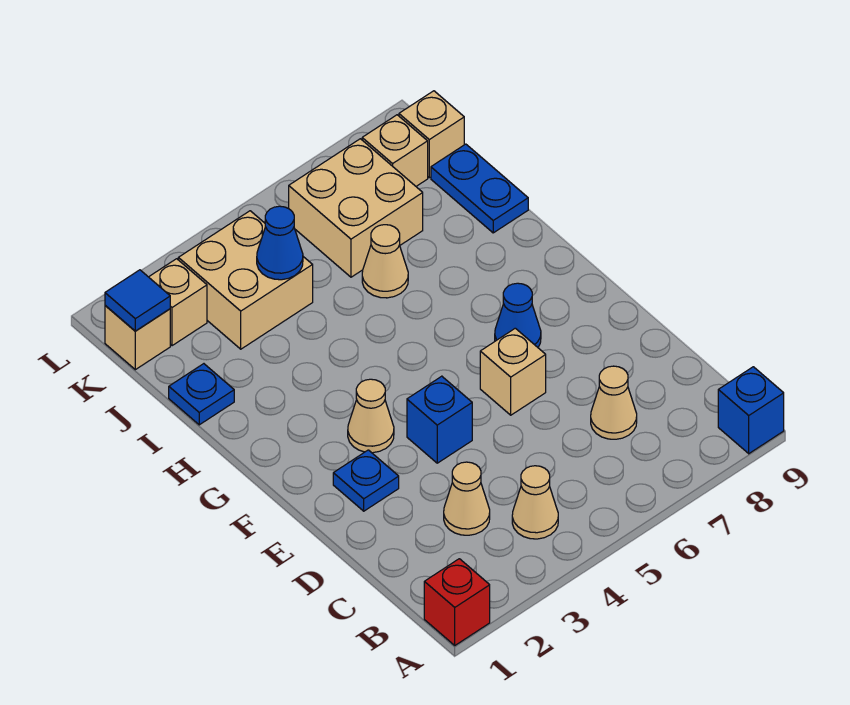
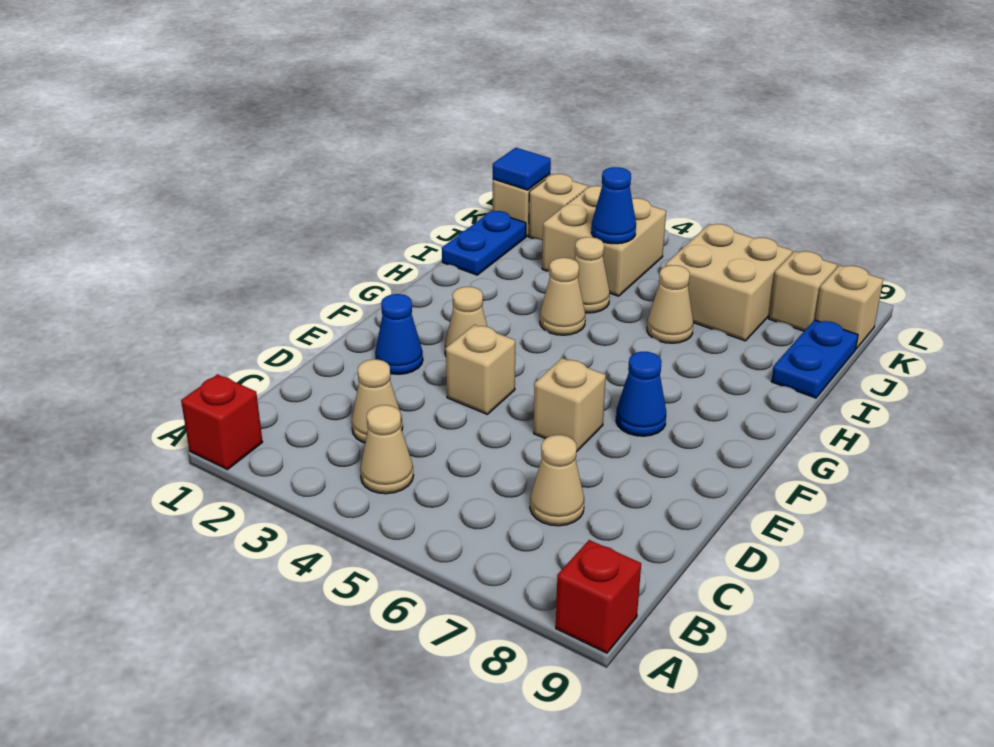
blue 1x1 brick [718,367,784,454] -> red 1x1 brick [556,540,641,653]
blue 1x1 plate [333,450,399,511] -> blue 1x1 cone [375,294,423,374]
blue 1x1 brick [407,376,472,463] -> tan 1x1 brick [446,325,515,415]
none -> tan 1x1 cone [540,258,585,335]
blue 1x1 plate [169,364,234,425] -> blue 1x2 plate [442,211,526,275]
none -> tan 1x1 cone [574,237,610,313]

